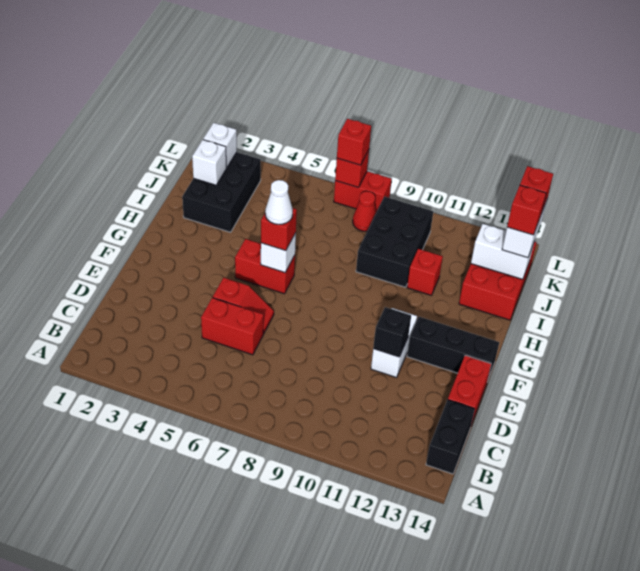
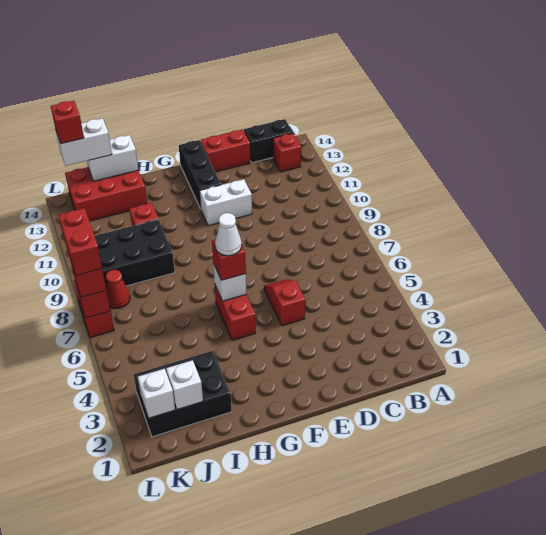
red 1x2 brick [201,298,264,355] -> red 1x2 brick moved to [59,208,102,276]
black 1x1 brick [373,307,411,357] -> none
white 1x2 brick [471,224,534,279] -> white 1x2 brick turned to [87,135,138,181]
red 1x1 brick [507,185,546,235] -> red 1x1 brick moved to [273,133,301,172]

